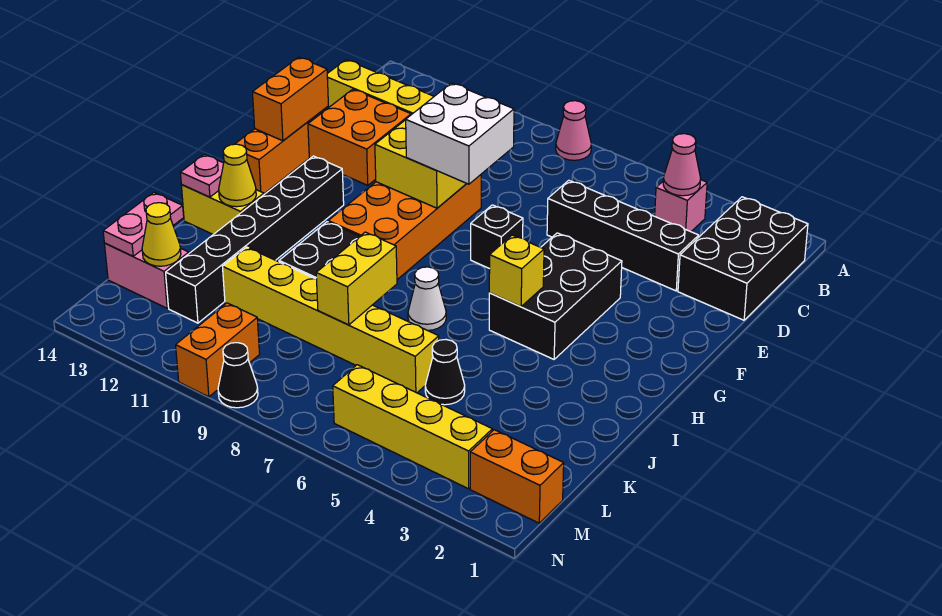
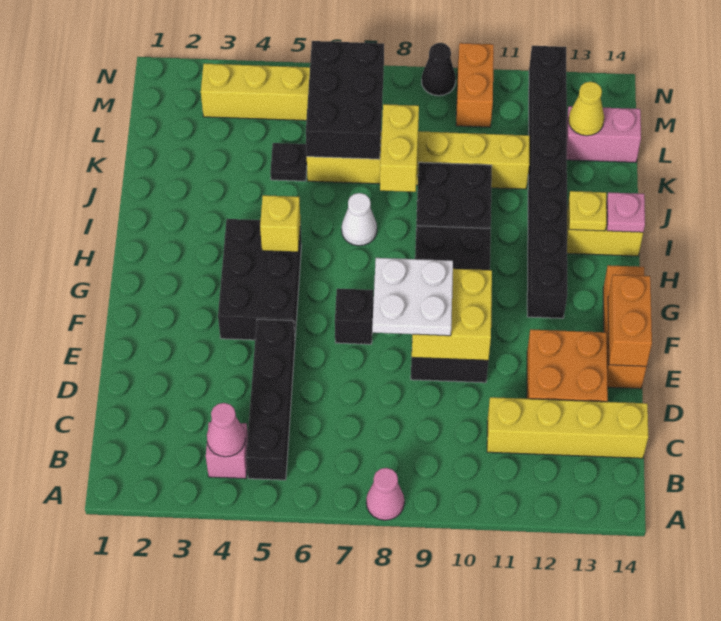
black 2x3 brick [678,197,808,320] -> black 2x3 brick moved to [306,41,384,159]
black 1x4 brick [547,180,699,291] -> black 1x4 brick turned to [246,319,295,480]
white 2x2 brick [406,83,514,184] -> white 2x2 plate [372,258,453,336]
orange 2x4 brick [328,175,481,280] -> black 2x4 brick [411,226,491,383]
black 1x6 brick [166,156,344,323] -> black 1x8 brick [527,46,567,318]
yellow 1x1 cone [219,144,256,207] -> yellow 1x1 plate [569,191,607,231]
black 1x1 cone [425,340,465,405] -> black 1x1 plate [270,143,307,181]
pink 1x2 plate [103,193,184,256] -> none
orange 1x2 brick [470,430,564,523] -> none

